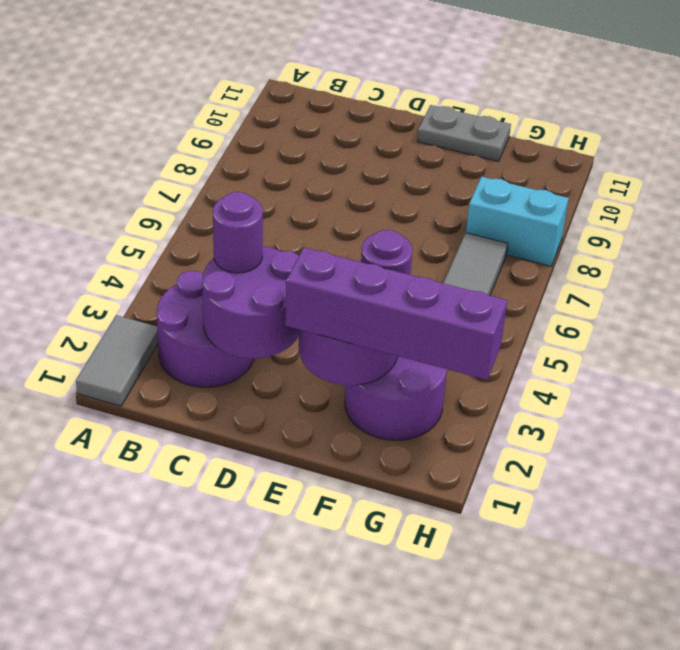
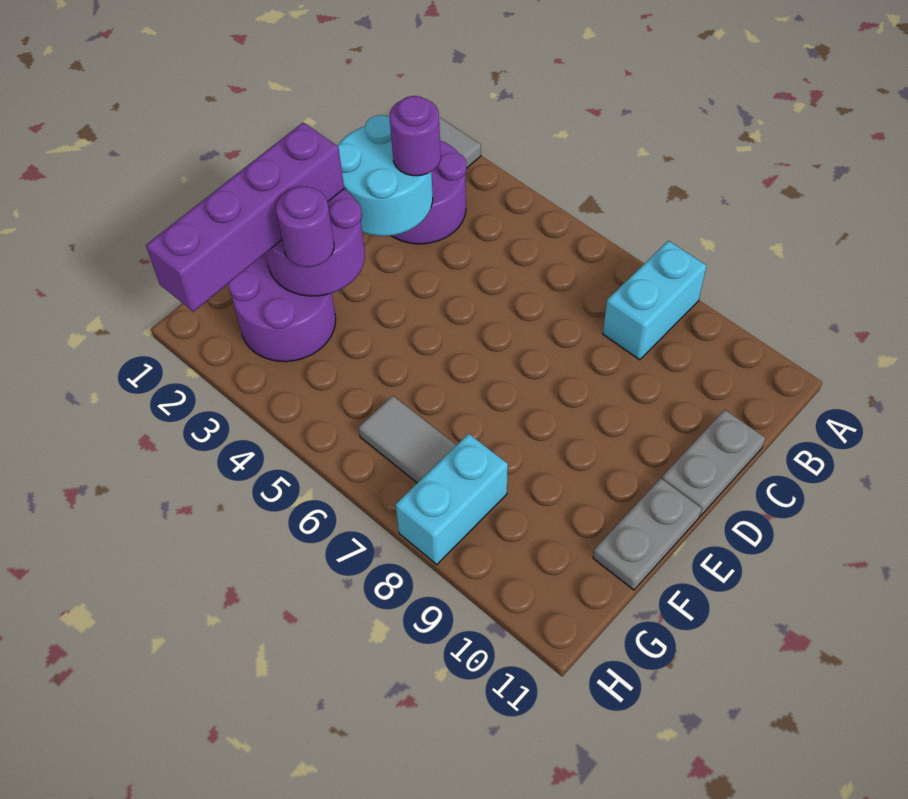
none -> cyan 1x2 brick [603,241,707,360]
purple 2x2 round brick [202,246,299,359] -> cyan 2x2 round brick [337,115,433,236]
none -> grey 1x2 plate [662,410,765,516]

